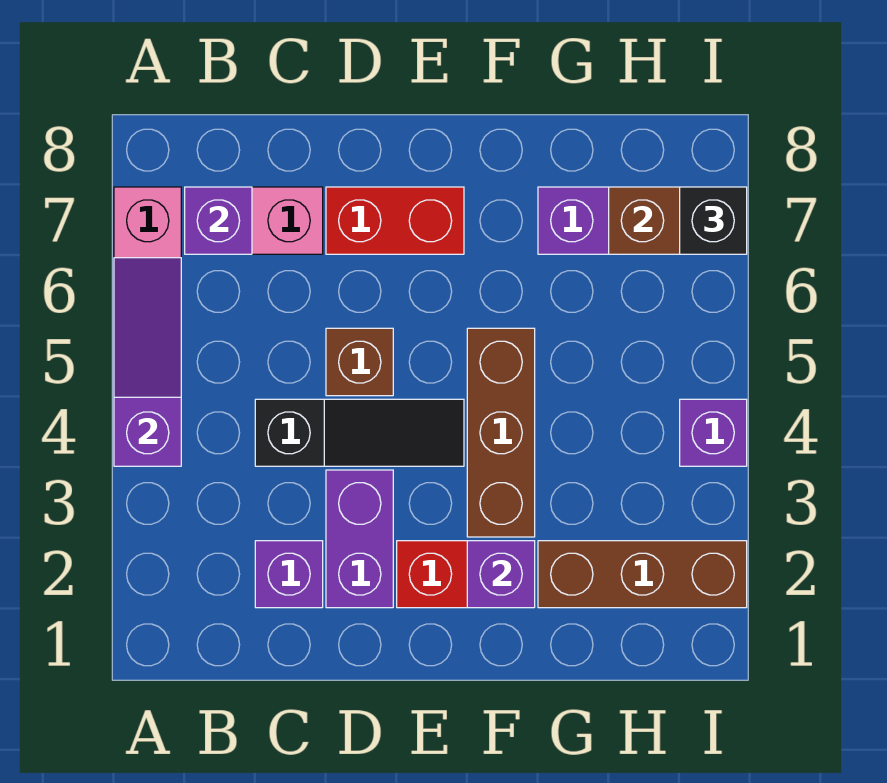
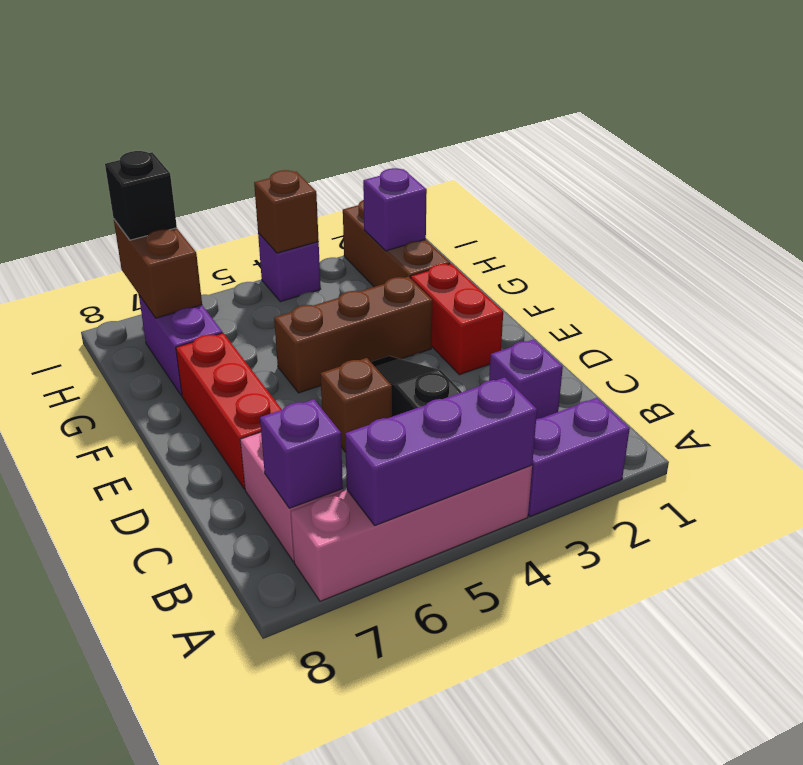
purple 1x3 slope [114,258,181,466] -> purple 1x3 brick [345,377,537,525]
purple 1x2 brick [326,470,393,608] -> purple 1x2 brick moved to [528,398,630,517]
red 1x2 brick [326,187,464,254] -> red 1x3 brick [176,333,282,489]
purple 1x1 brick [467,541,535,608] -> purple 1x1 brick moved to [363,168,427,251]
none -> brown 1x1 brick [254,170,319,253]

